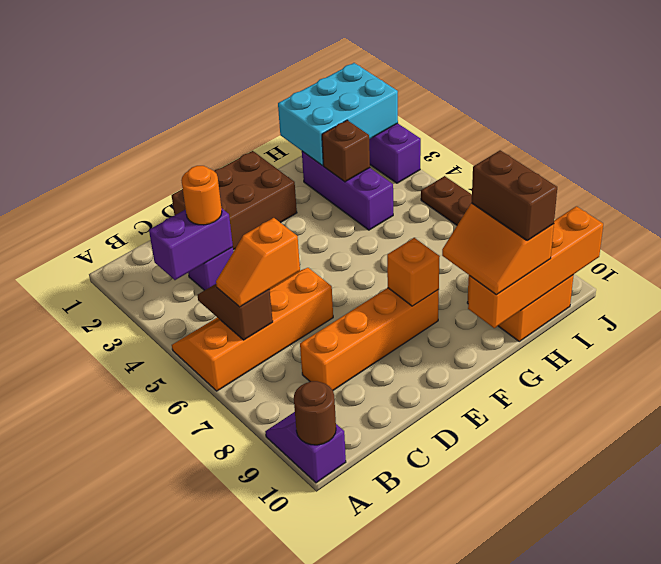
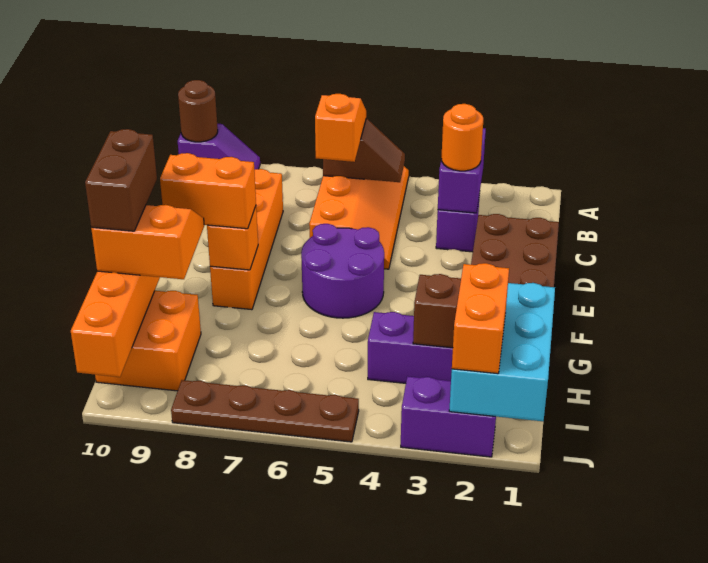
none -> purple 2x2 round brick [301,224,384,318]
none -> orange 1x2 brick [160,153,256,229]
brown 1x2 brick [472,150,557,240] -> brown 1x2 brick turned to [85,129,157,231]
none -> orange 1x2 brick [452,263,509,374]

